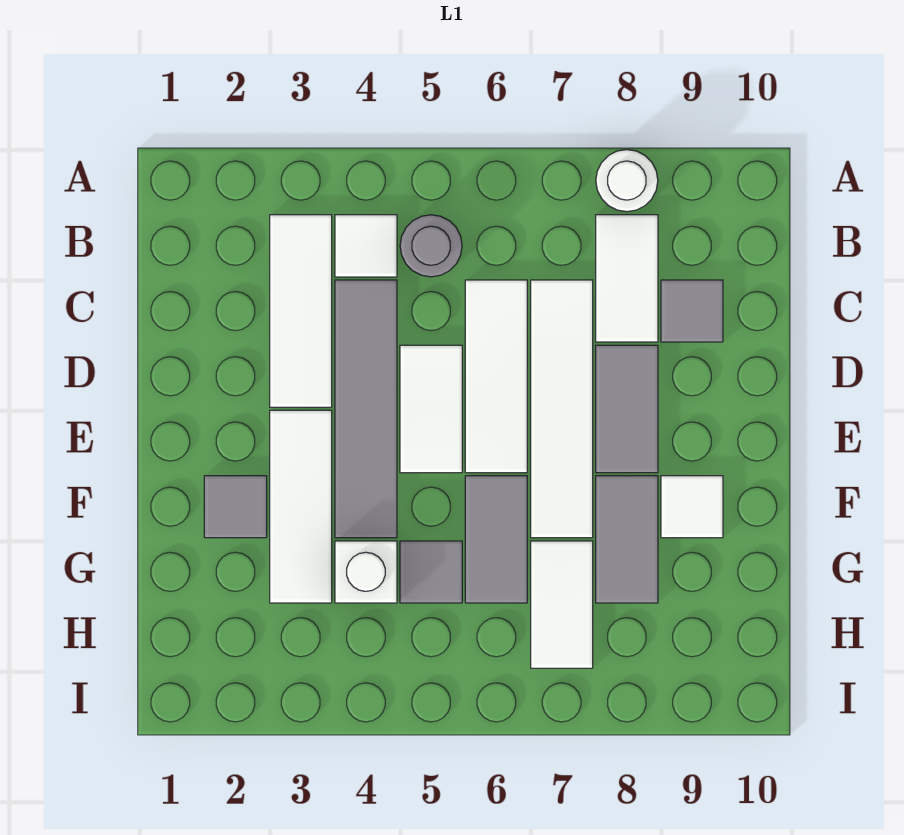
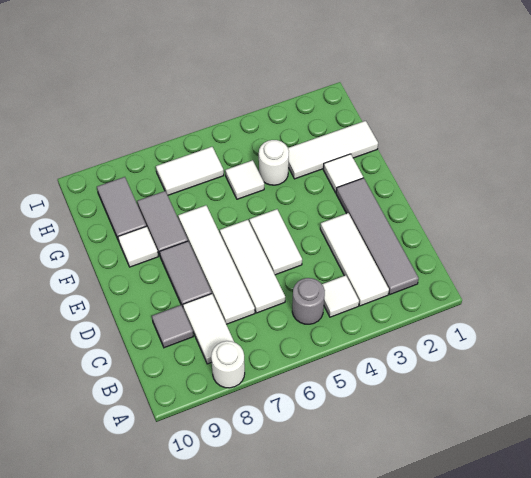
grey 1x4 tile [335,280,397,538] -> grey 1x4 tile moved to [336,178,419,294]
white 1x3 tile [270,410,332,603] -> white 1x3 tile turned to [288,121,378,179]
grey 1x1 tile [204,476,267,538] -> white 1x1 tile [323,154,363,193]
grey 1x2 tile [465,476,527,603] -> grey 1x2 tile moved to [97,177,146,239]
white 1x1 brick [335,541,397,603] -> white 1x1 round brick [259,140,289,185]
grey 1x1 tile [400,541,462,603] -> white 1x1 tile [225,160,264,199]
white 1x2 tile [531,541,593,668] -> white 1x2 tile turned to [156,147,224,195]

